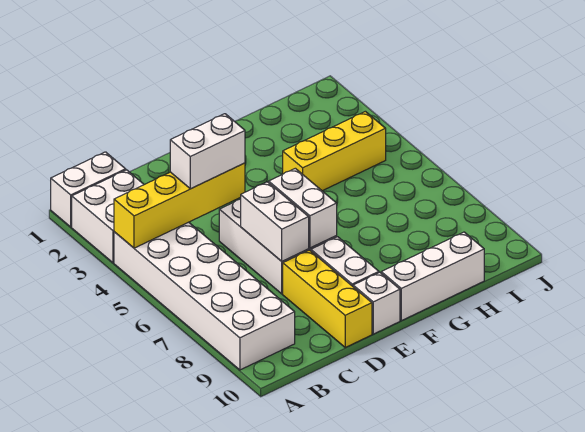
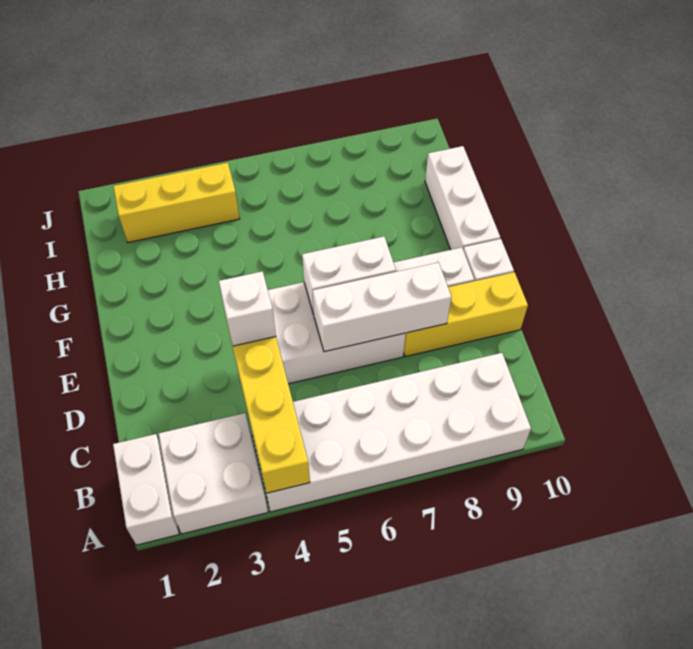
white 1x2 brick [170,114,245,189] -> white 1x1 brick [219,271,276,346]
white 1x2 brick [241,182,309,261] -> white 1x3 brick [313,262,451,352]
yellow 1x3 brick [283,111,386,191] -> yellow 1x3 brick turned to [113,163,240,243]

